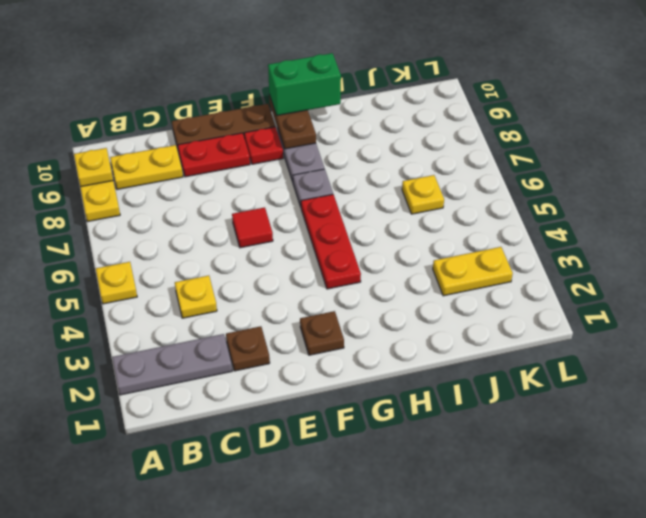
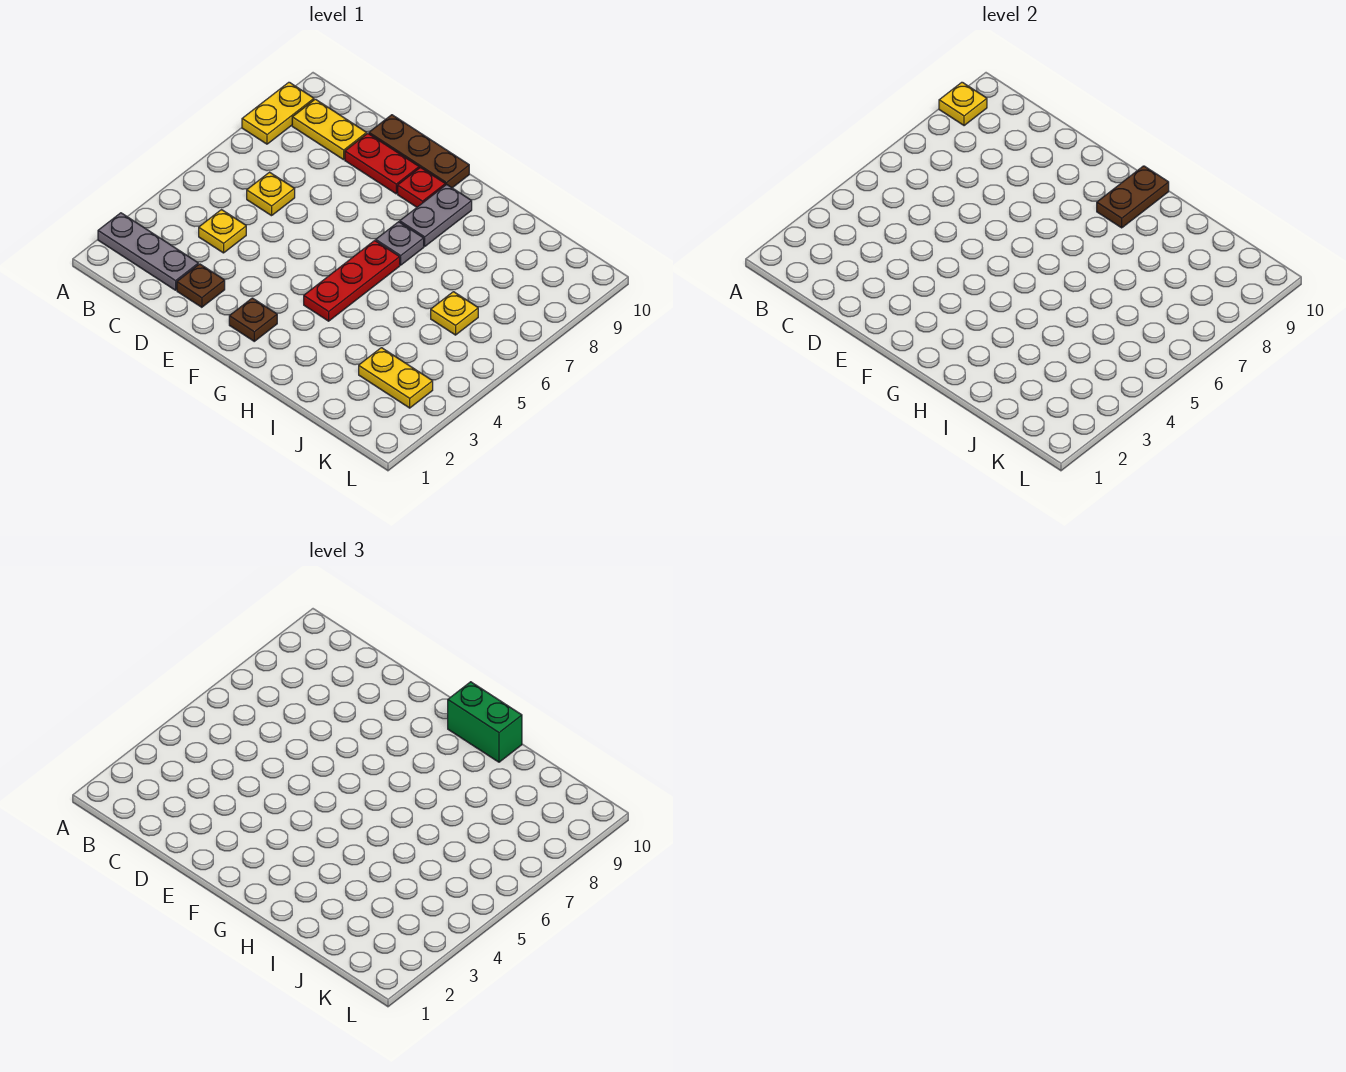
yellow 1x1 plate [96,262,137,304] -> yellow 1x1 plate moved to [247,172,295,216]
red 1x1 tile [232,207,273,248] -> none

